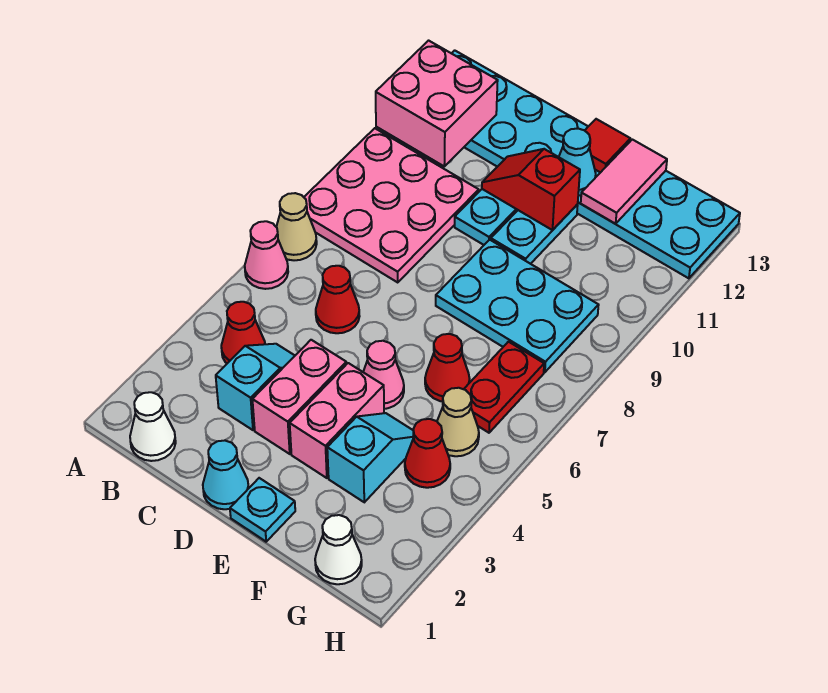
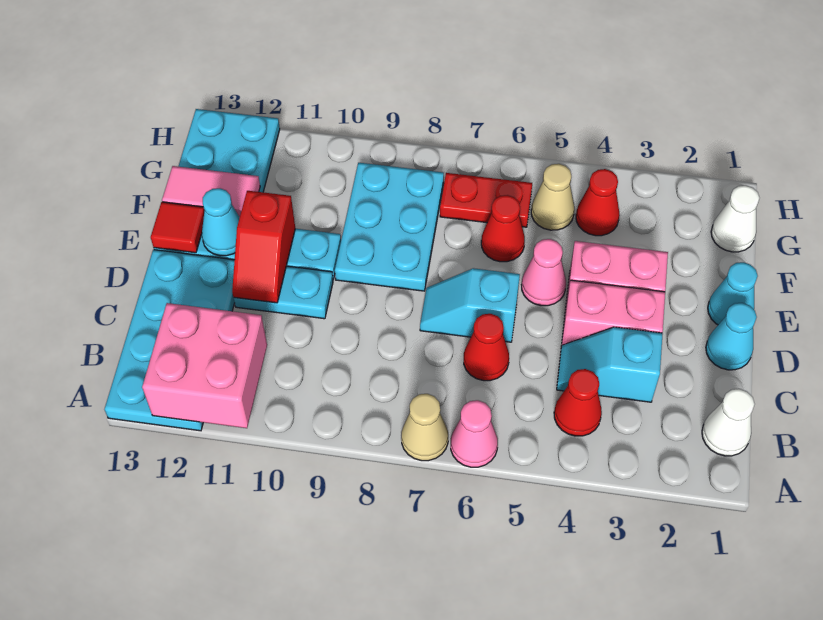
pink 3x3 plate [304,128,479,282] -> none
cyan 1x1 plate [230,478,295,542] -> cyan 1x1 cone [708,262,758,325]
cyan 1x2 slope [327,413,414,502] -> cyan 1x2 slope moved to [420,268,520,342]

